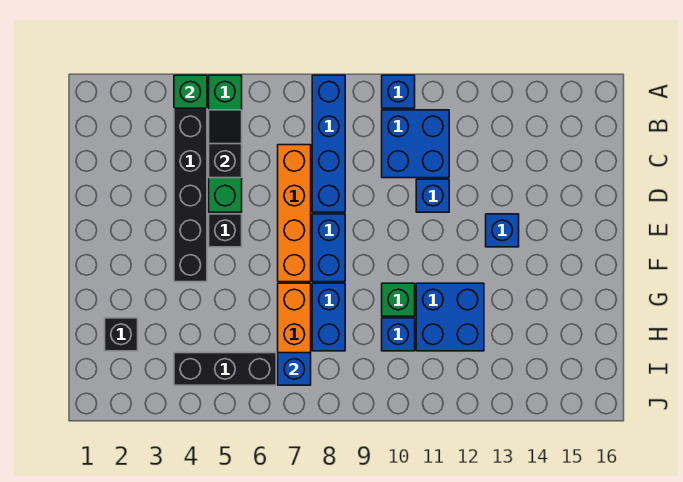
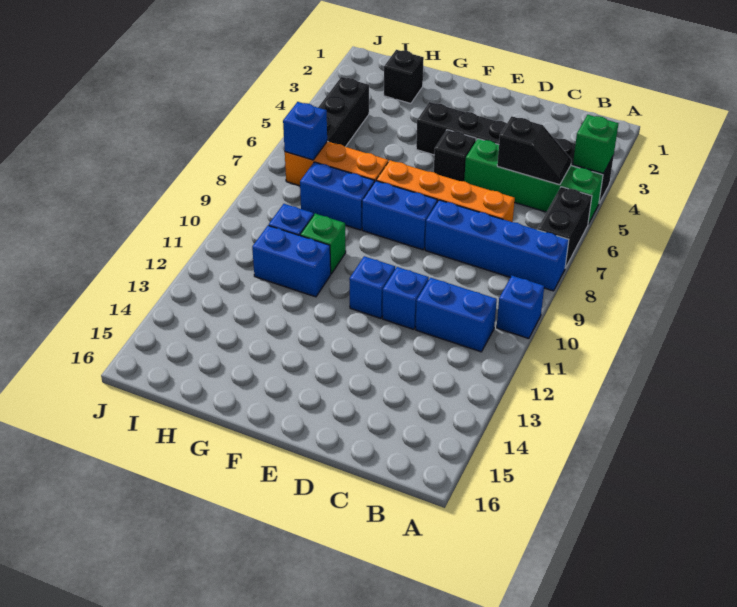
none -> black 1x2 brick [537,187,592,268]
blue 2x2 brick [382,110,449,178] -> blue 1x2 brick [416,278,497,352]
blue 1x1 brick [486,214,519,247] -> blue 1x1 brick moved to [349,256,395,318]
blue 2x2 brick [416,283,484,351] -> blue 1x2 brick [252,225,331,297]

